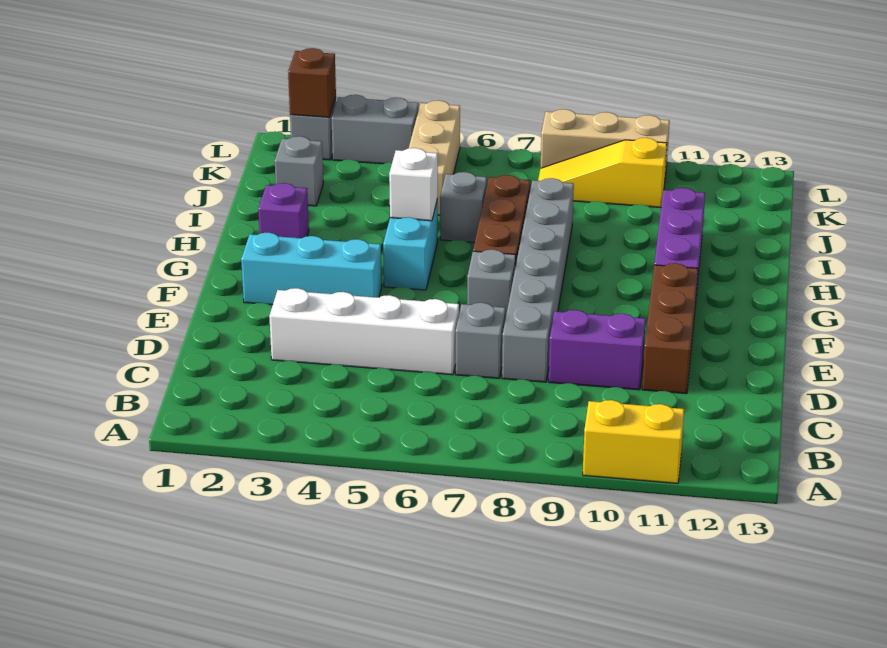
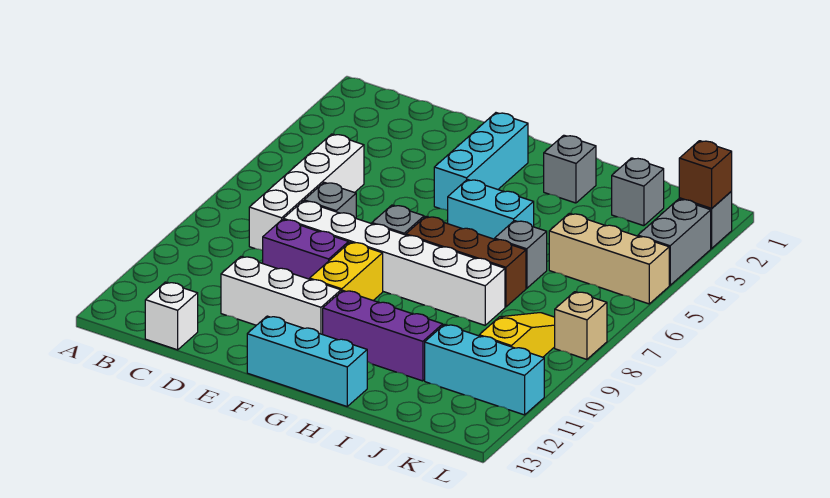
yellow 1x2 brick [583,400,684,483] -> yellow 1x2 brick moved to [310,242,383,300]
white 1x4 brick [269,288,459,375] -> white 1x4 brick moved to [249,134,364,250]
grey 1x6 brick [502,178,574,382] -> white 1x6 brick [283,201,505,325]
purple 1x2 brick [549,310,646,390] -> purple 1x2 brick turned to [263,219,349,279]
brown 1x3 brick [642,263,698,394] -> white 1x3 brick [221,257,341,334]
none -> cyan 1x3 brick [247,316,367,406]
purple 1x1 brick [258,183,309,238] -> grey 1x1 brick [544,135,596,203]
white 1x1 brick [389,148,438,221] -> white 1x1 brick moved to [145,282,198,350]
none -> cyan 1x3 brick [425,325,544,415]
tan 1x3 brick [541,109,670,176] -> tan 1x1 brick [555,292,607,359]

